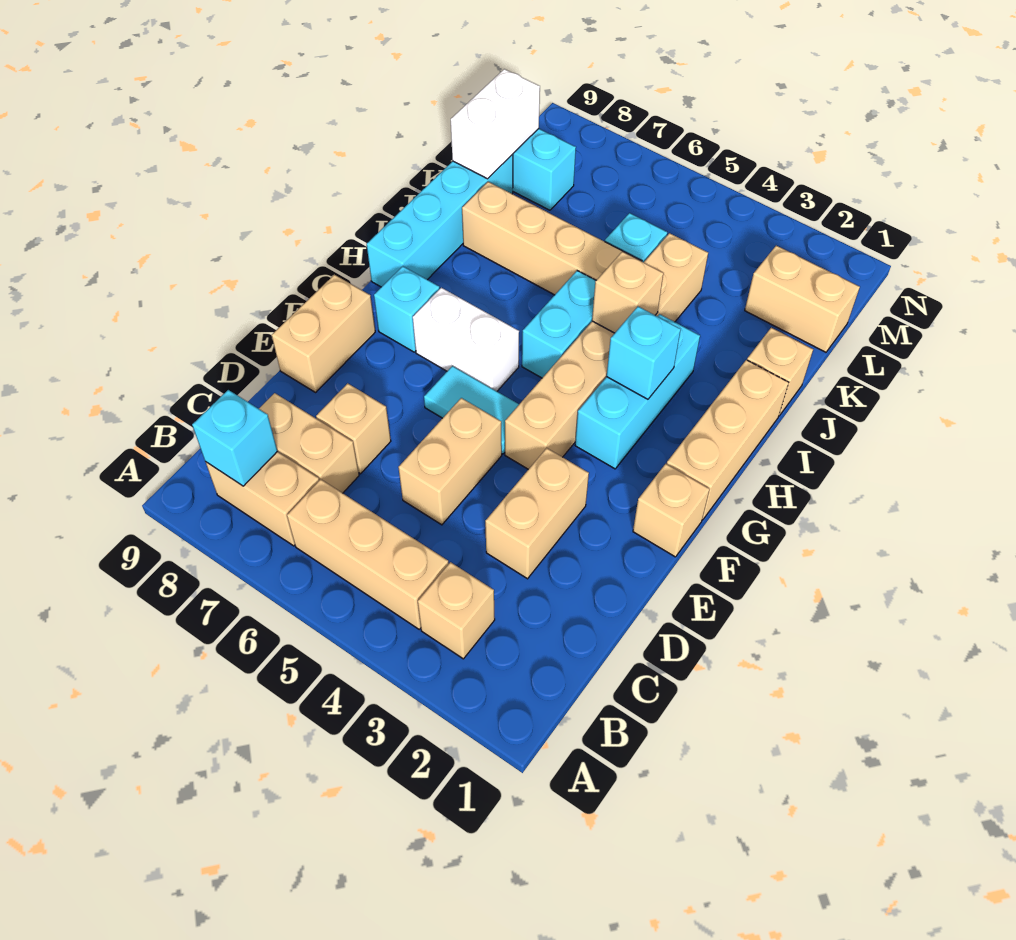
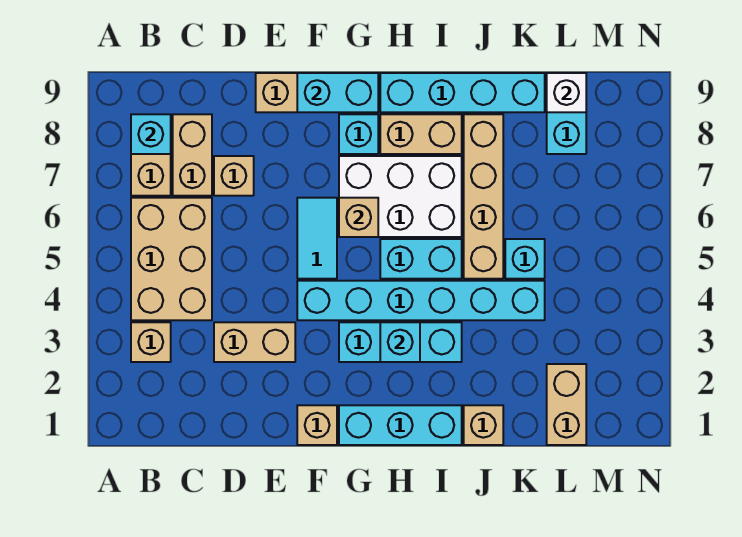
tan 1x3 brick [287,479,449,629] -> tan 2x3 brick [131,198,212,320]
tan 1x2 brick [398,398,502,525] -> tan 1x2 brick moved to [380,114,462,154]
tan 1x6 brick [505,233,708,469] -> cyan 1x6 brick [297,281,545,320]
none -> cyan 1x2 brick [297,73,378,112]
tan 1x3 brick [667,360,789,520] -> cyan 1x3 brick [339,405,462,445]
white 1x2 brick [413,288,519,391] -> white 2x3 brick [339,156,462,237]
tan 1x1 brick [592,252,663,333] -> tan 1x1 brick moved to [339,198,378,237]
white 1x2 brick [451,69,540,179] -> white 1x1 brick [547,73,586,112]

